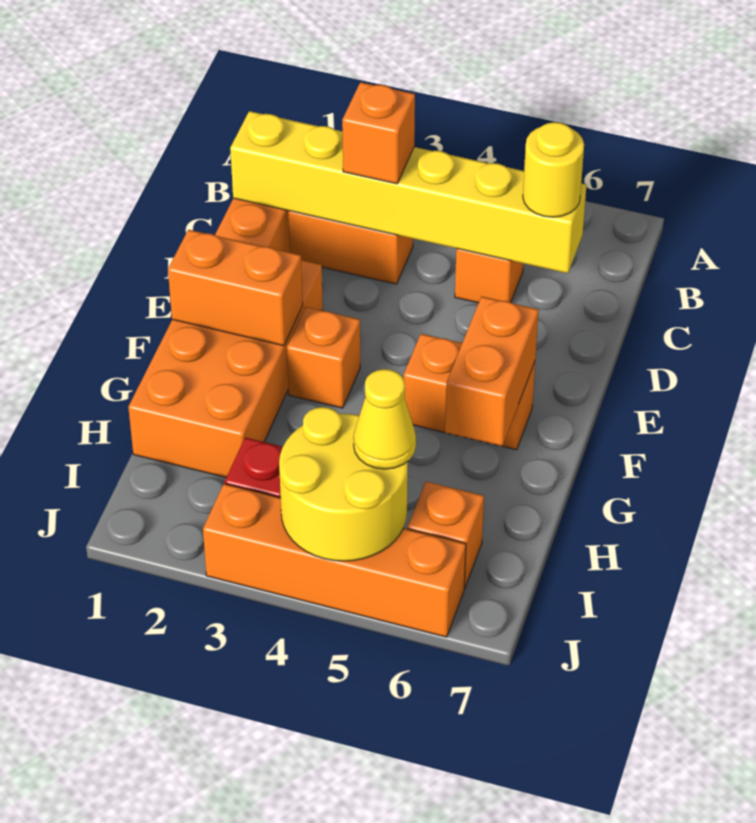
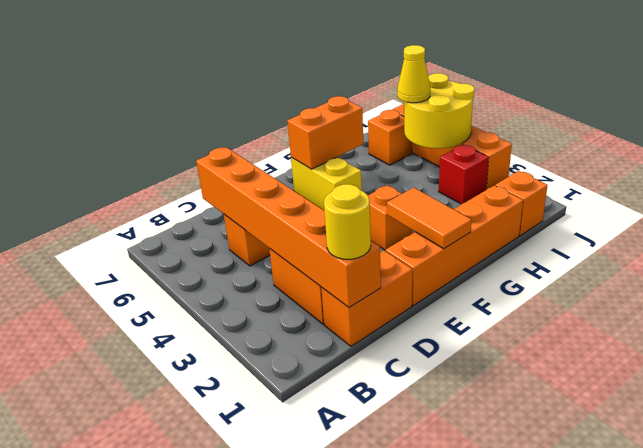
yellow 1x6 brick [230,111,586,273] -> orange 1x6 brick [196,147,381,308]
orange 1x1 brick [342,82,415,184] -> orange 1x1 brick moved to [495,171,547,236]
yellow 1x1 round brick [523,122,584,217] -> yellow 1x1 round brick moved to [324,184,371,259]
orange 2x4 brick [128,260,323,477] -> orange 1x4 brick [385,185,523,306]
orange 1x2 brick [168,230,303,346] -> orange 1x2 tile [387,188,471,249]
orange 1x2 brick [404,334,535,450] -> yellow 1x2 brick [291,157,362,210]

